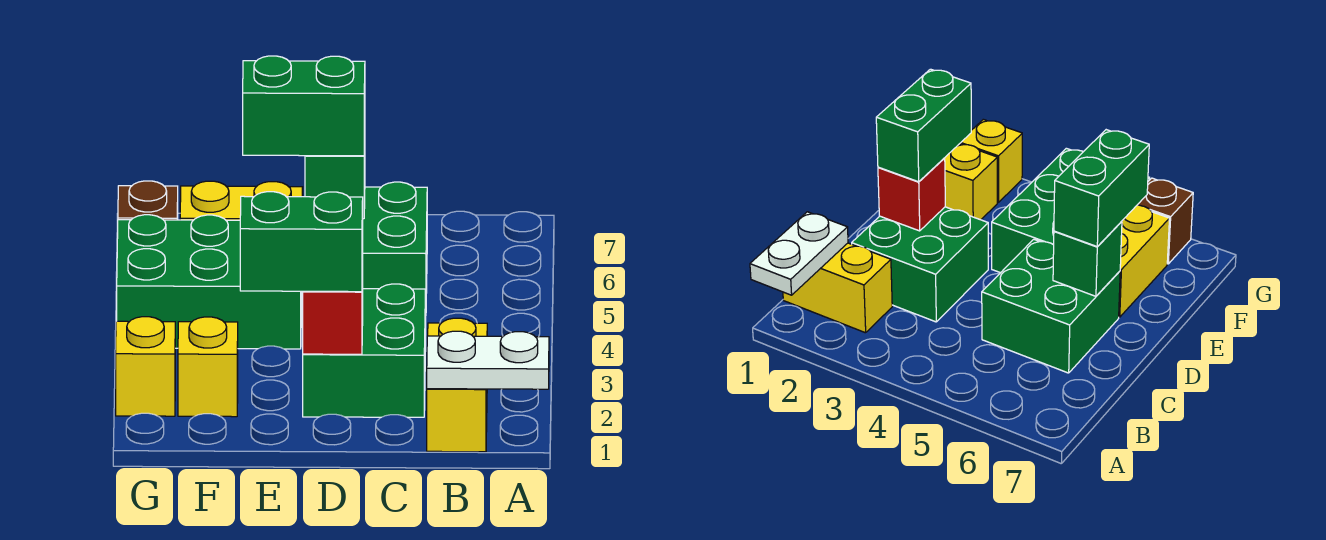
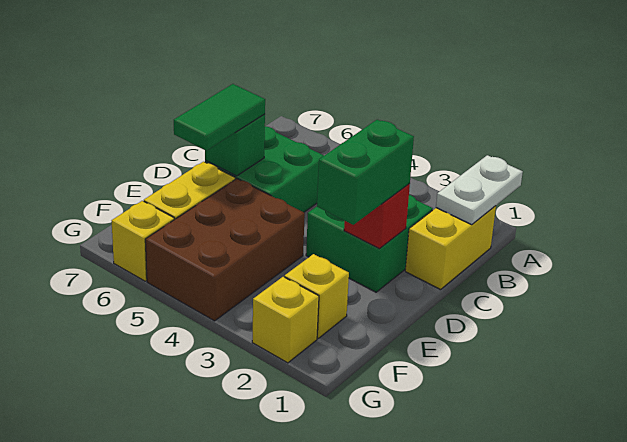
yellow 1x2 brick [427,318,487,452] -> yellow 1x2 brick turned to [405,206,496,290]
green 1x2 brick [243,56,365,156] -> green 1x2 tile [174,84,265,151]
green 2x3 brick [117,215,302,349] -> brown 2x3 brick [145,179,305,321]
brown 1x1 brick [118,181,178,220] -> yellow 1x1 brick [112,201,174,281]

